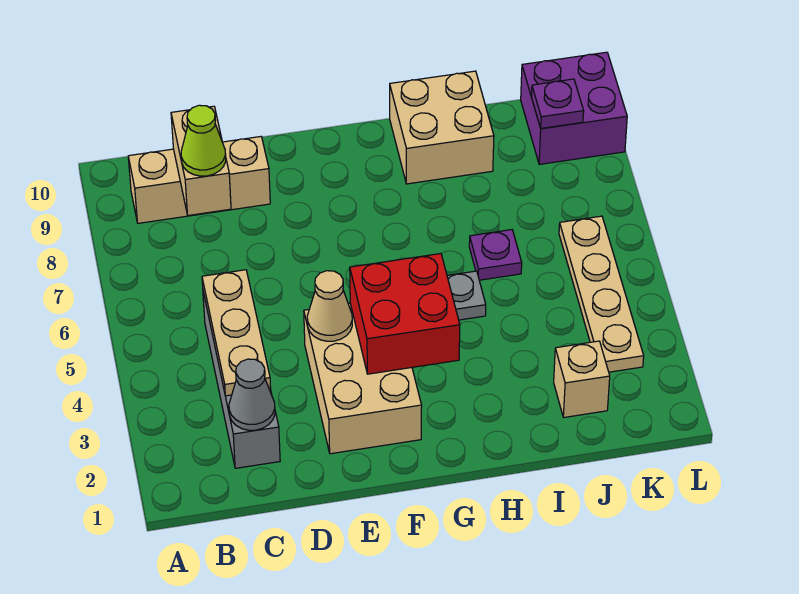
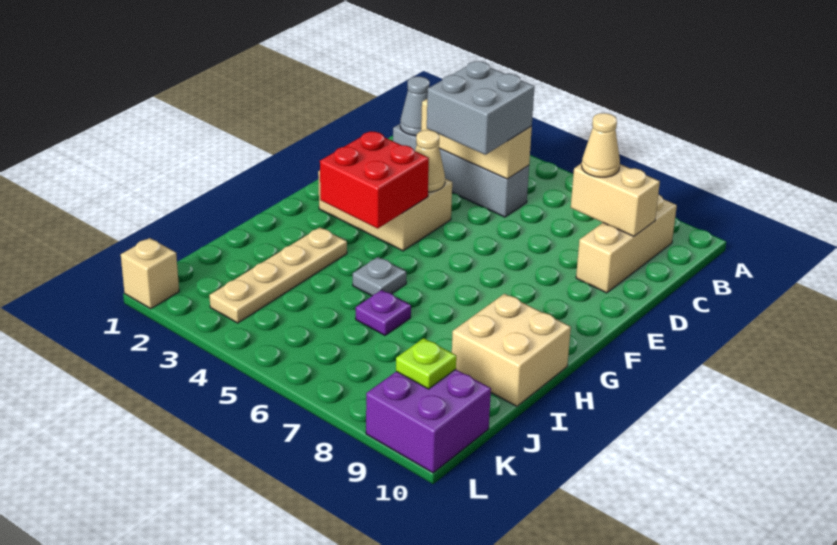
tan 1x3 plate [202,270,271,396] -> tan 1x3 brick [421,99,532,179]
none -> grey 2x2 brick [427,61,534,155]
lime 1x1 cone [181,105,226,176] -> tan 1x1 cone [582,113,620,177]
tan 1x1 brick [554,341,610,417] -> tan 1x1 brick moved to [121,238,179,309]
tan 1x4 plate [559,216,644,372] -> tan 1x4 plate turned to [209,227,347,323]
purple 1x1 plate [531,79,584,128] -> lime 1x1 plate [396,338,456,389]

